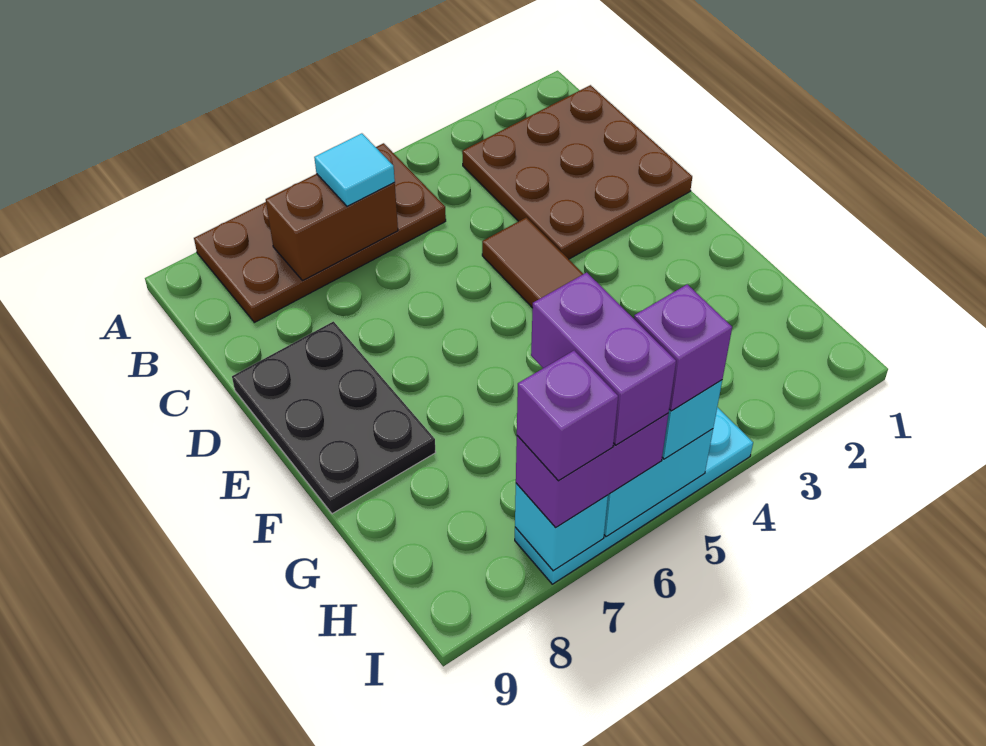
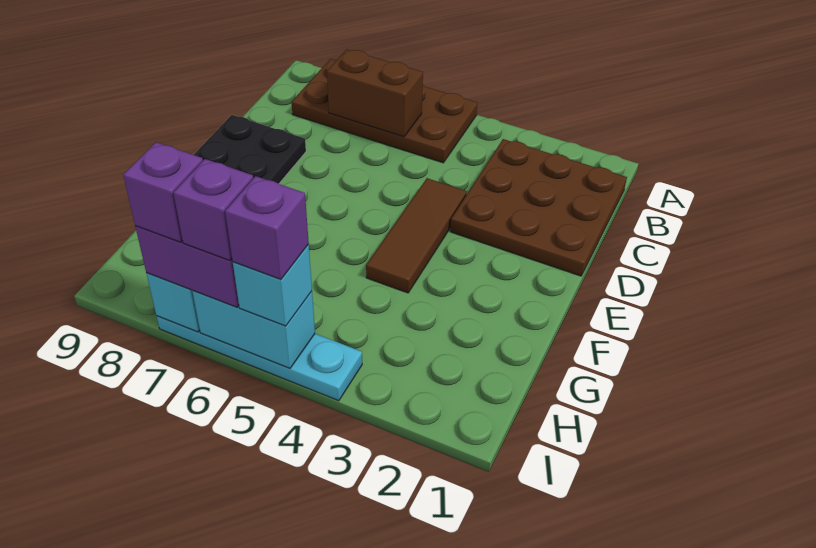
cyan 1x1 tile [314,133,395,206] -> none
purple 1x2 brick [531,272,676,445] -> purple 1x1 brick [173,159,253,261]

